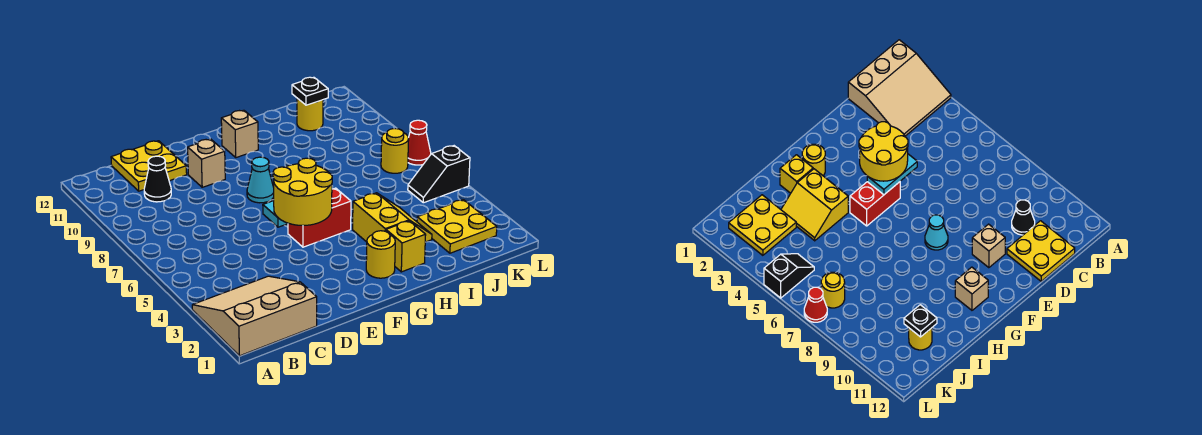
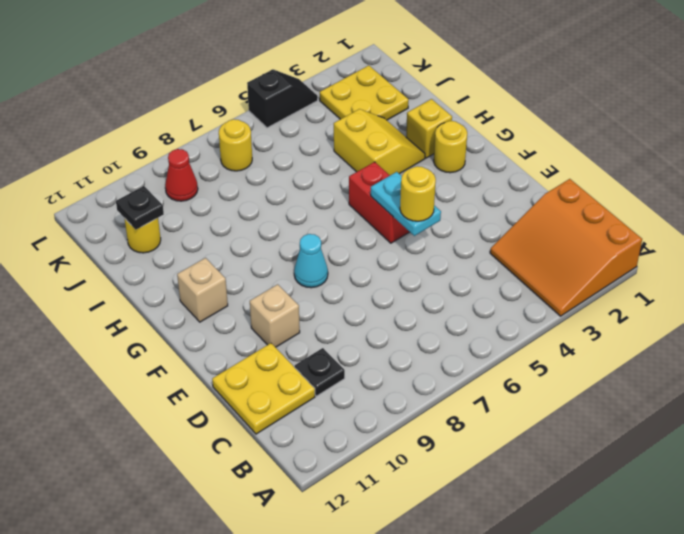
tan 3x3 slope [192,276,317,356] -> orange 3x3 slope [490,179,642,316]
black 1x1 cone [144,156,171,202] -> black 1x1 plate [295,348,345,396]
yellow 2x2 round brick [273,158,332,225] -> yellow 1x1 round brick [400,166,436,221]
yellow 2x2 slope [353,193,432,242] -> yellow 2x2 slope turned to [334,109,425,175]
black 1x2 slope [408,146,470,203] -> black 1x2 slope turned to [247,69,318,128]
red 1x1 cone [408,120,431,165] -> red 1x1 cone moved to [165,149,198,201]

